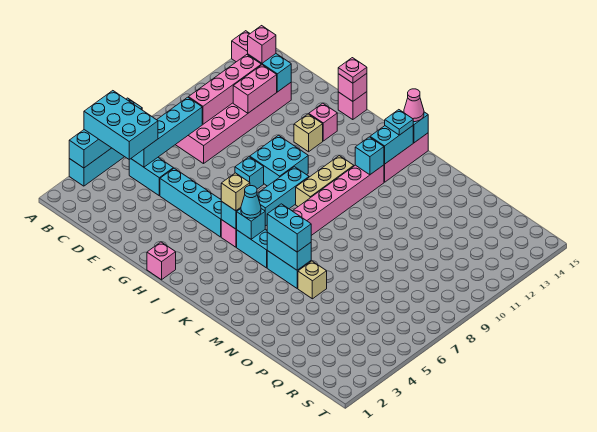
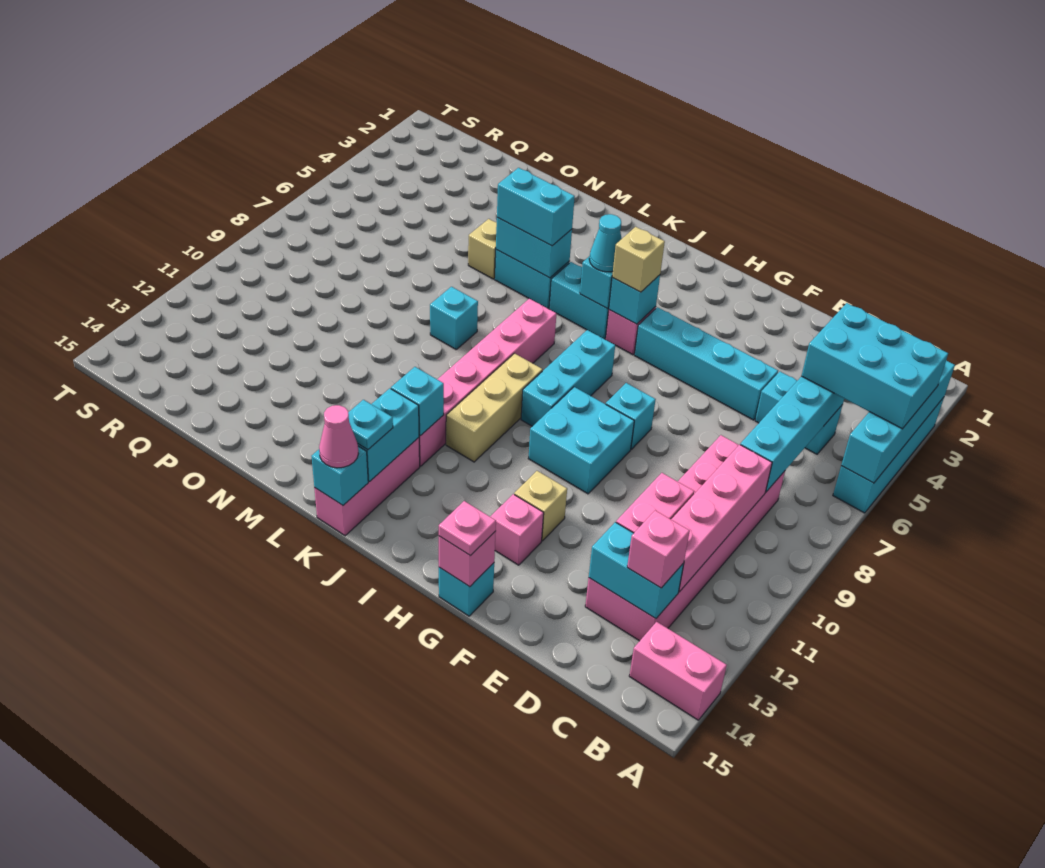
pink 1x1 brick [338,92,367,120] -> cyan 1x1 brick [439,563,494,616]
pink 1x1 brick [147,242,176,280] -> none
none -> cyan 1x1 brick [430,287,478,349]

